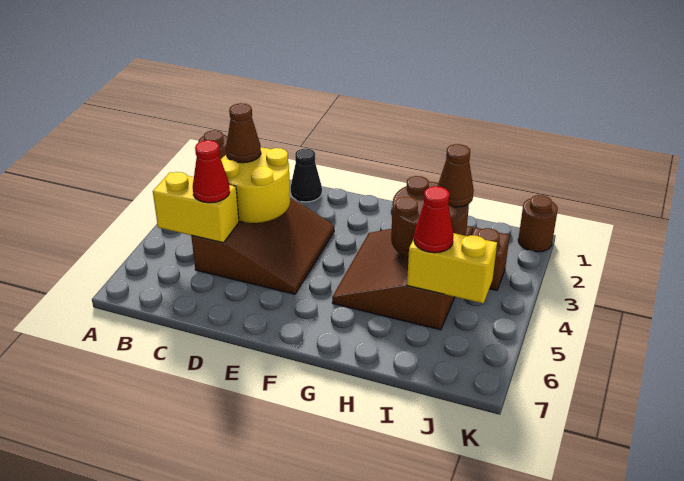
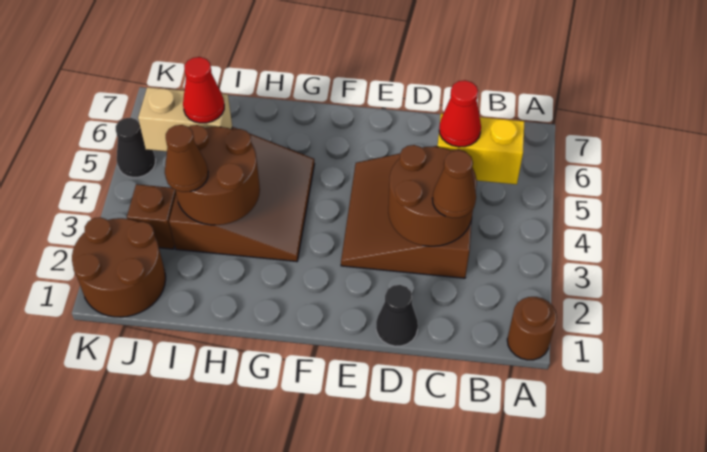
yellow 2x2 round brick [221,147,290,223] -> brown 2x2 round brick [388,145,477,246]
yellow 1x2 brick [407,233,497,303] -> tan 1x2 brick [138,87,232,151]
brown 1x1 round brick [518,195,558,252] -> brown 2x2 round brick [72,217,166,317]
none -> black 1x1 cone [116,118,156,177]

